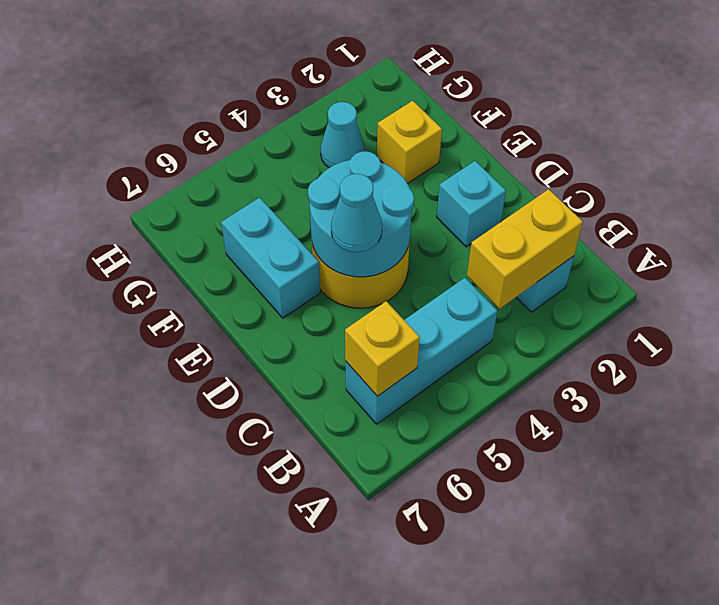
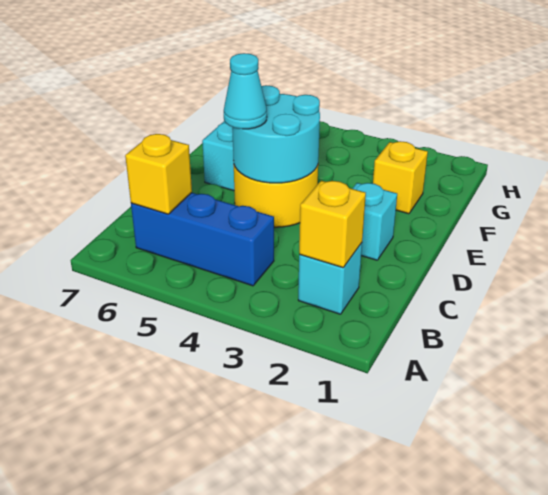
yellow 1x2 brick [467,189,583,309] -> yellow 1x1 brick [299,181,366,268]
cyan 1x3 brick [345,278,497,424] -> blue 1x3 brick [131,193,274,286]
cyan 1x1 cone [321,102,365,168] -> none

